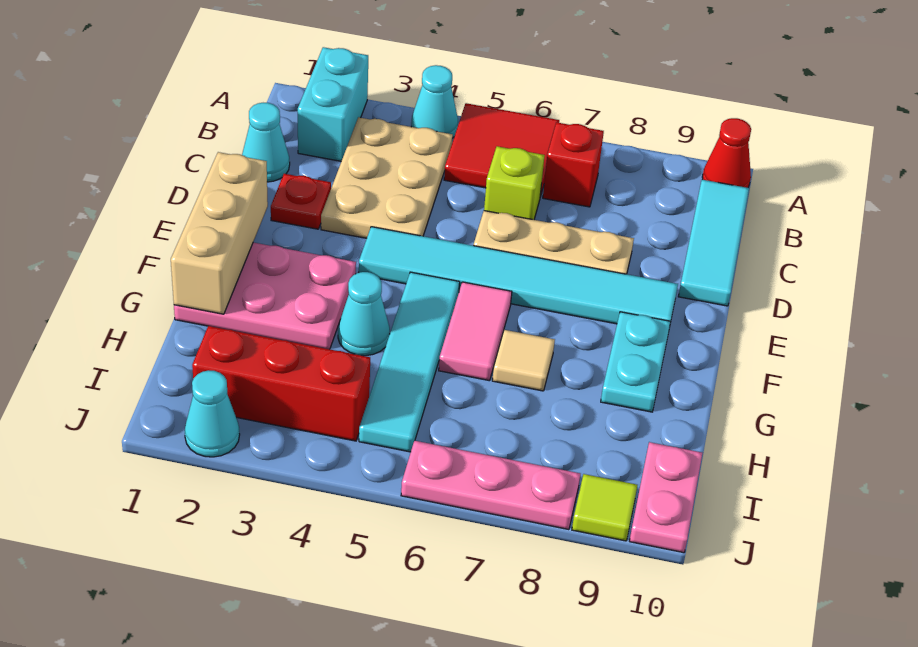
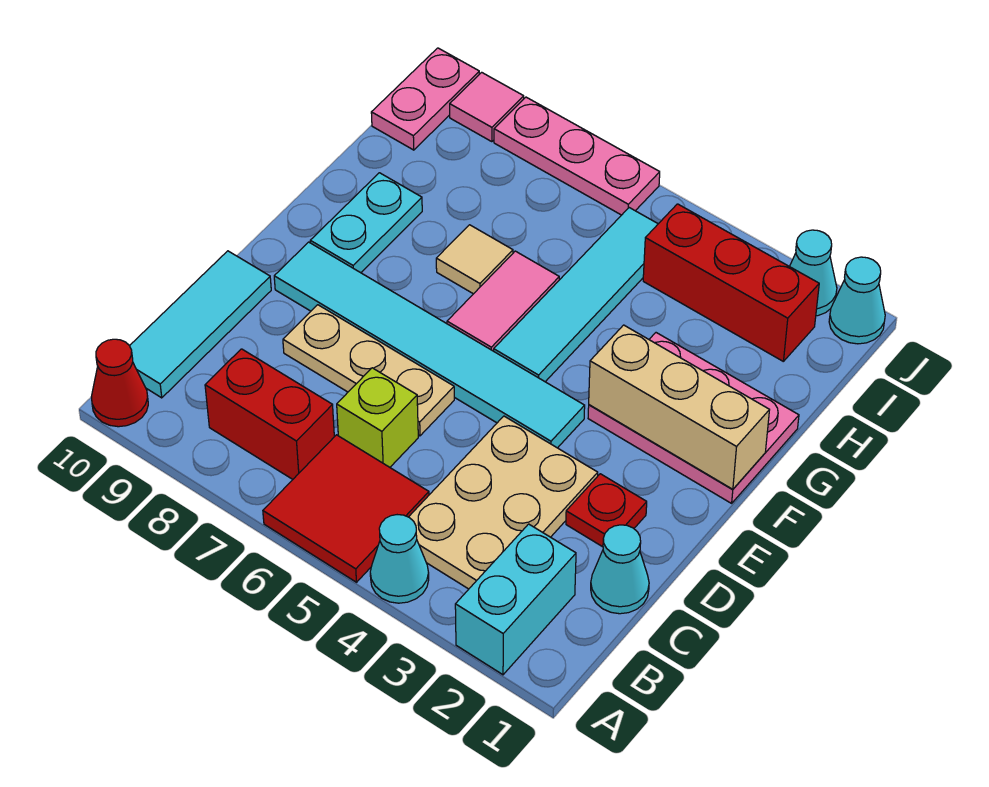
red 1x1 brick [543,122,604,207] -> red 1x2 brick [205,349,334,479]
tan 1x3 brick [171,152,268,314] -> tan 1x3 brick turned to [589,325,769,489]
cyan 1x1 cone [338,272,390,356] -> cyan 1x1 cone moved to [829,257,885,344]
lime 1x1 tile [572,474,637,541] -> pink 1x1 tile [450,72,524,142]

